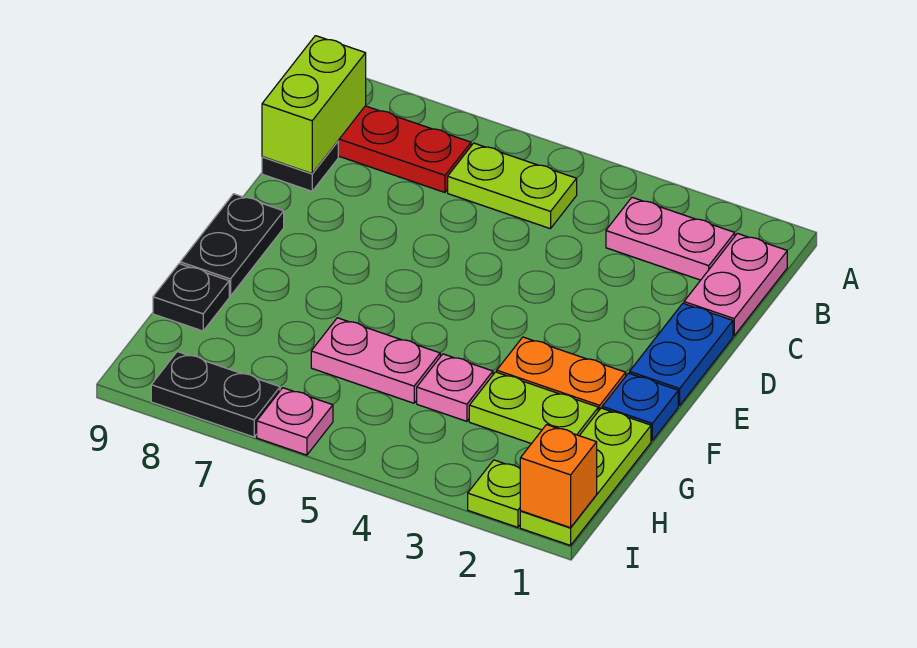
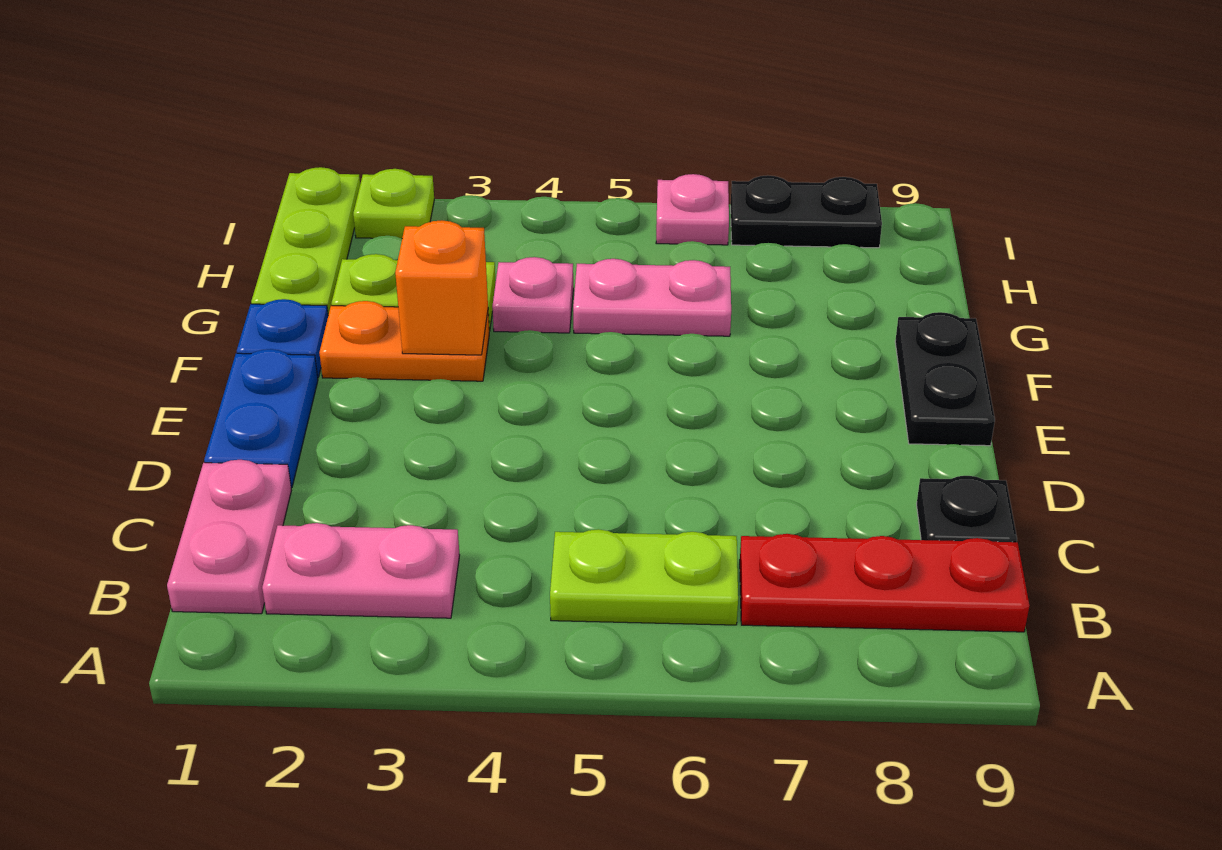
lime 1x2 brick [262,36,366,173] -> none
black 1x1 plate [153,264,229,331] -> none
orange 1x1 brick [520,425,597,528] -> orange 1x1 brick moved to [395,220,488,355]

